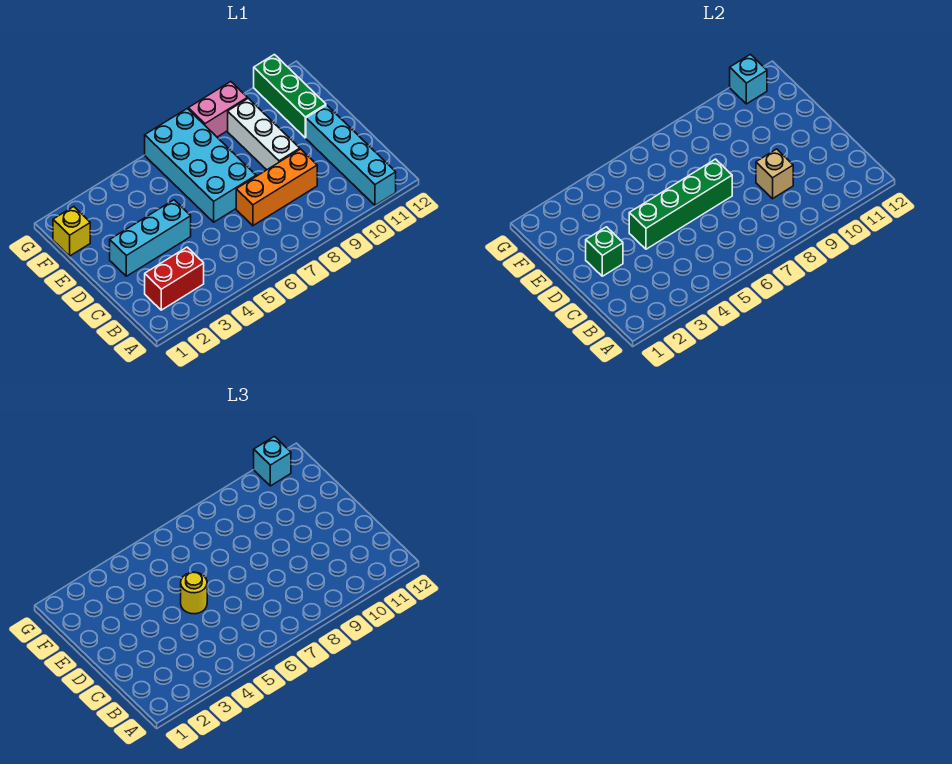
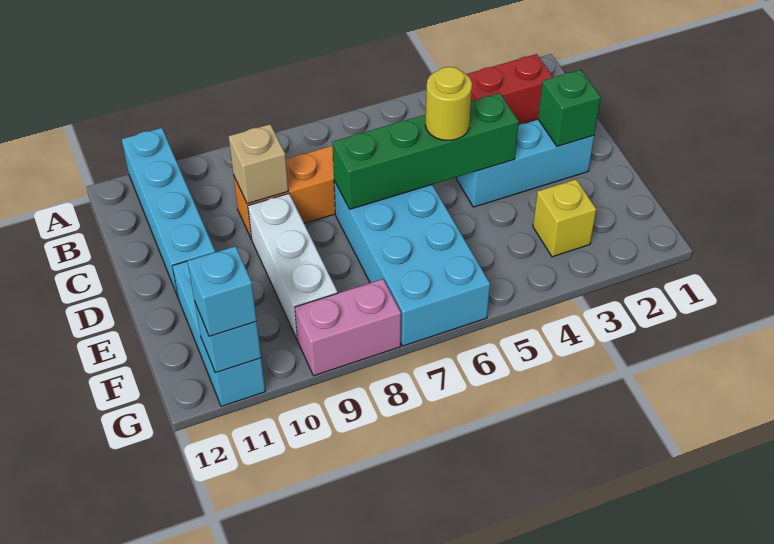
green 1x3 brick [254,55,326,138] -> cyan 1x3 brick [172,261,265,406]
yellow 1x1 brick [53,207,90,256] -> yellow 1x1 brick moved to [533,179,596,257]

